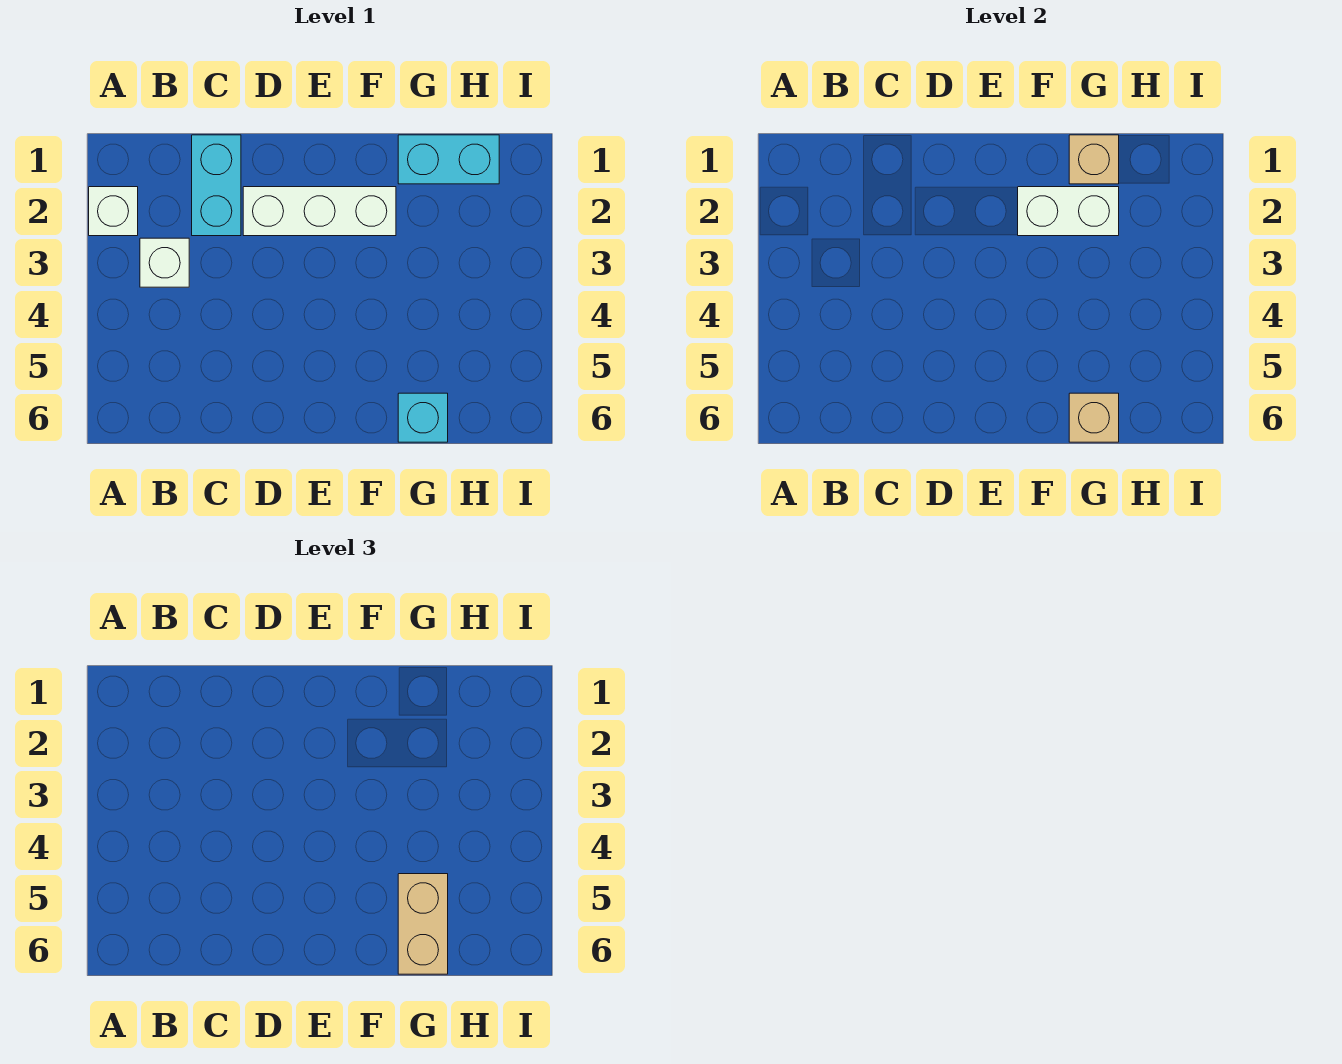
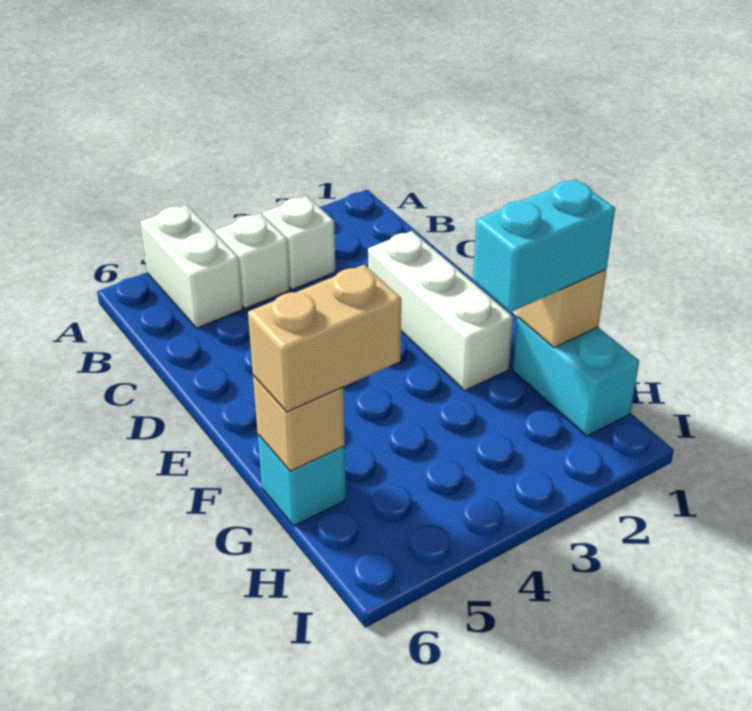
white 1x1 brick [89,187,138,236] -> white 1x1 brick moved to [215,213,290,309]
cyan 1x2 brick [192,135,241,236] -> cyan 1x2 brick moved to [473,179,615,312]
white 1x2 brick [1018,187,1119,236] -> white 1x2 brick moved to [140,205,243,328]

